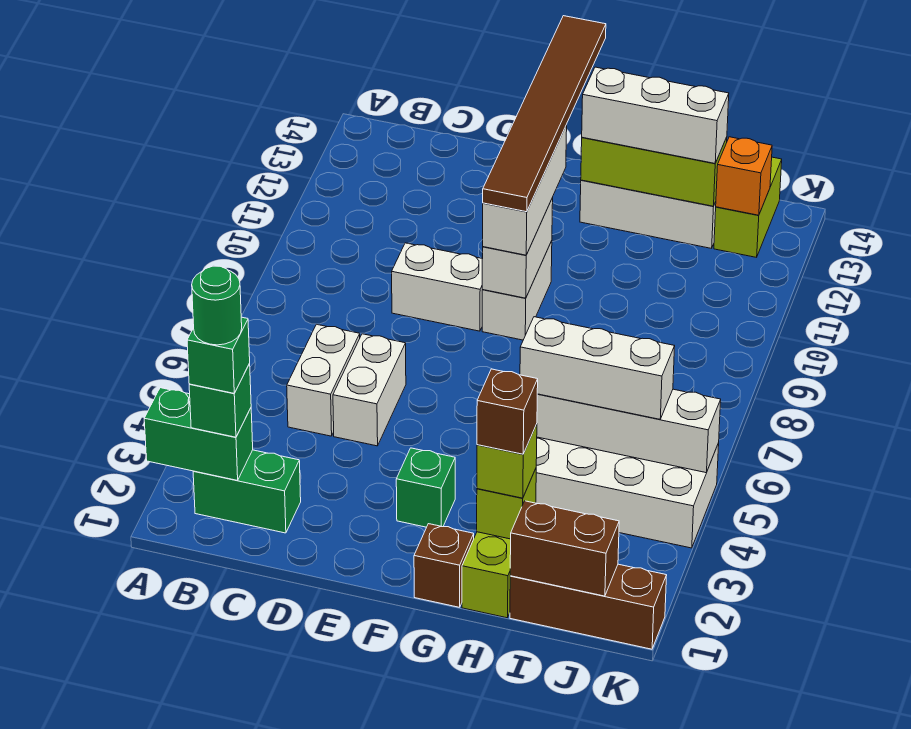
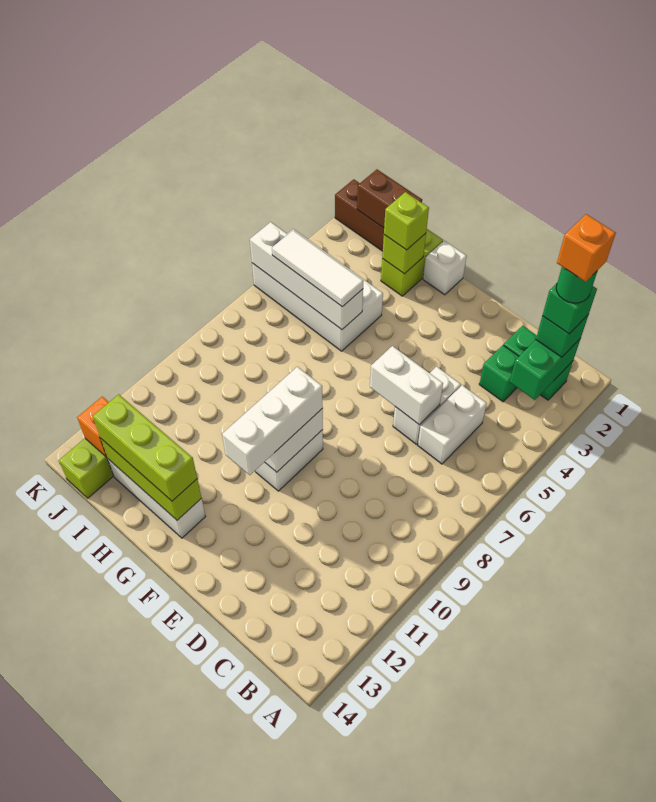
green 1x2 brick [144,388,253,480] -> green 1x2 brick turned to [510,338,581,400]
none -> orange 1x1 brick [557,214,616,282]
white 1x2 brick [392,243,483,331] -> white 1x2 brick moved to [370,346,443,425]
green 1x1 brick [396,448,455,527] -> green 1x1 brick moved to [479,345,519,402]
brown 1x6 tile [483,16,606,212] -> none
brown 1x1 brick [414,524,474,607] -> white 1x1 brick [423,241,467,295]
white 1x3 brick [582,67,729,163] -> lime 1x3 brick [93,394,197,501]
brown 1x1 brick [477,369,538,454] -> none
white 1x3 brick [520,317,675,419] -> white 1x3 tile [272,230,364,307]

